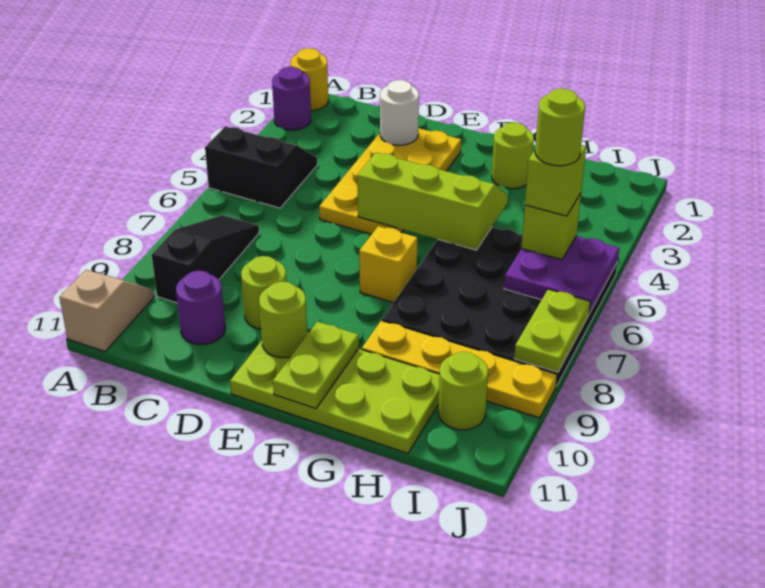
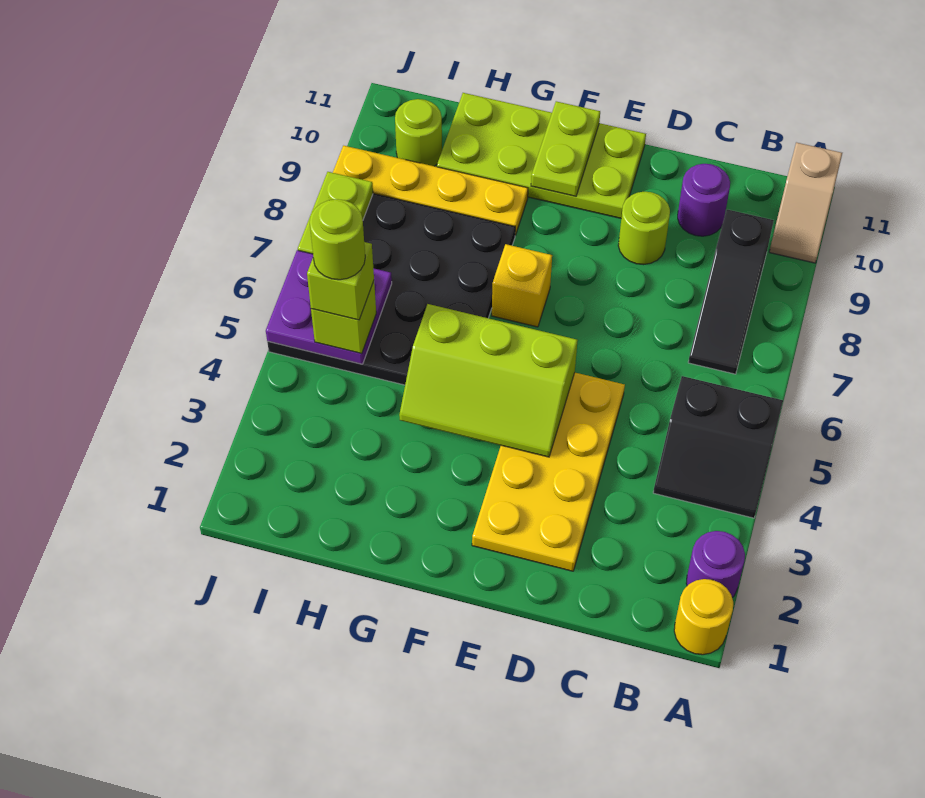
white 1x1 round brick [380,80,419,145] -> none
lime 1x1 round brick [259,282,307,358] -> none
lime 1x1 round brick [492,122,534,189] -> none

